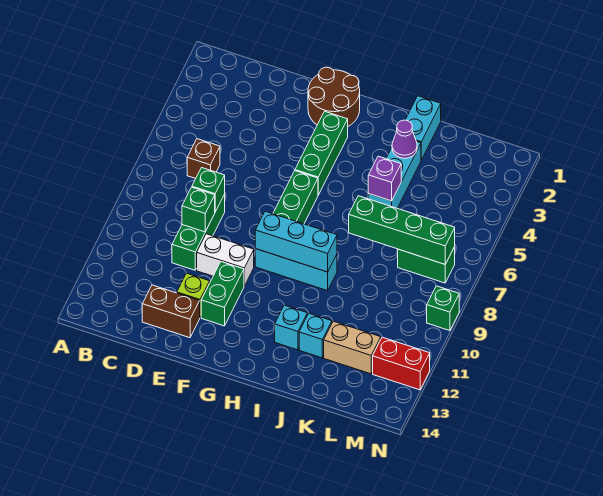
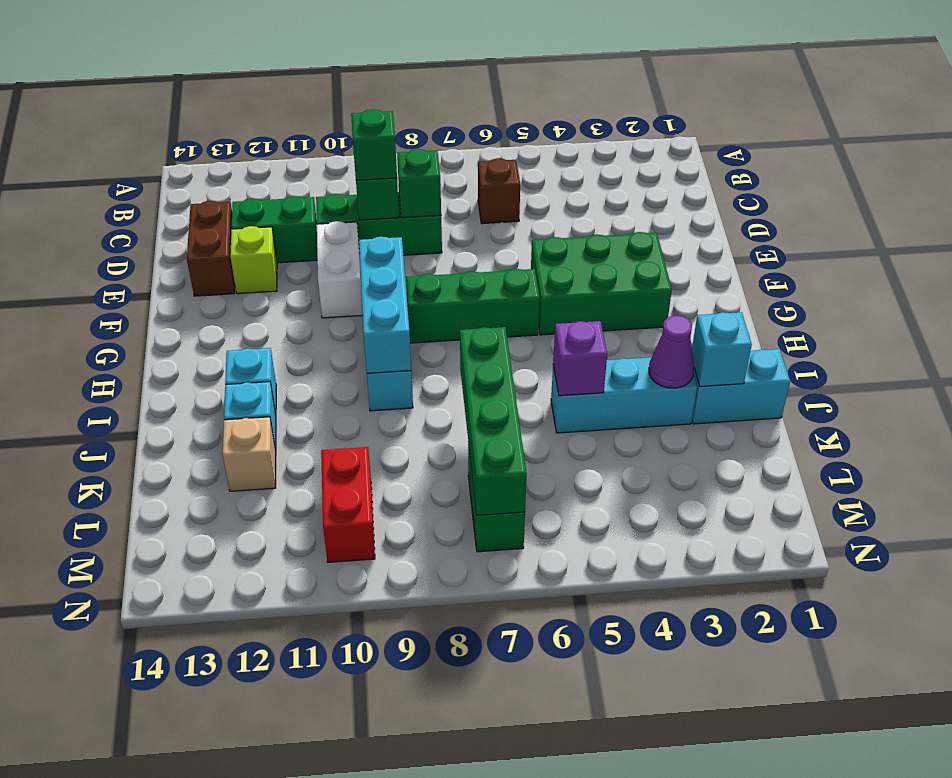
brown 2x2 round brick [308,67,360,126] -> none
green 1x2 brick [201,262,244,326] -> green 1x2 brick moved to [232,196,317,263]
green 1x3 brick [295,111,348,195] -> green 2x3 brick [531,232,672,335]
none -> cyan 1x1 brick [692,312,752,386]
tan 1x2 brick [324,321,381,374] -> tan 1x1 brick [223,417,276,491]
red 1x2 brick [373,337,430,390] -> red 1x2 brick moved to [321,447,375,562]
green 1x1 brick [427,286,459,331] -> green 1x1 brick moved to [351,109,397,180]

